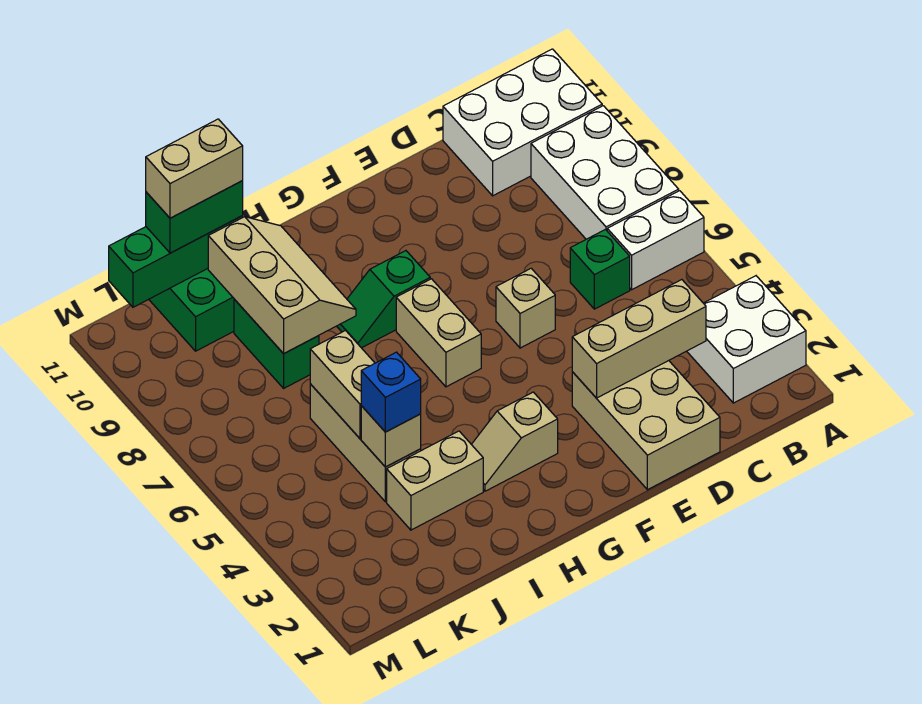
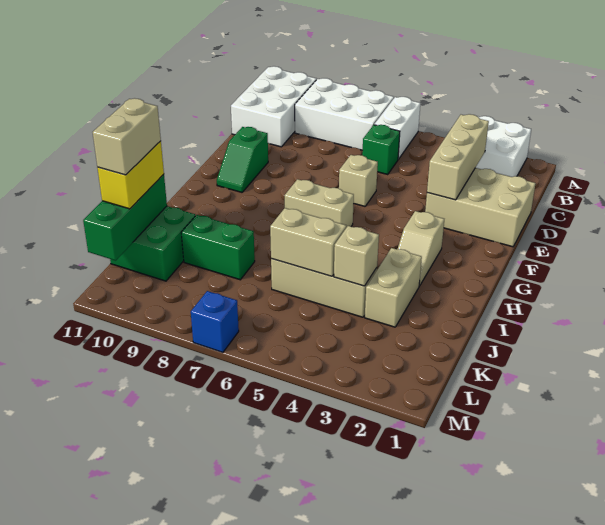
green 1x2 slope [337,251,430,348] -> green 1x2 slope moved to [217,127,268,192]
tan 2x3 slope [208,217,356,354] -> none
blue 1x1 brick [361,352,421,432] -> blue 1x1 brick moved to [191,291,239,352]
green 1x2 brick [146,181,243,253] -> yellow 1x2 brick [97,141,164,209]

